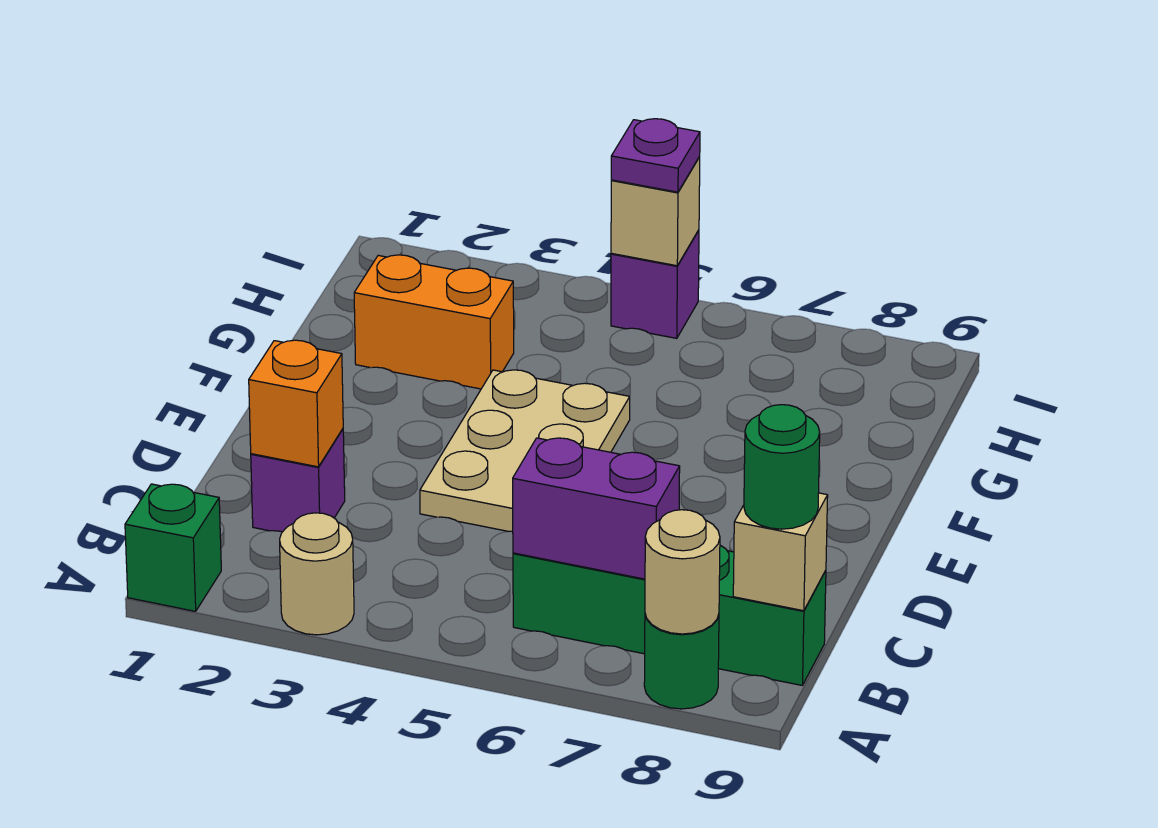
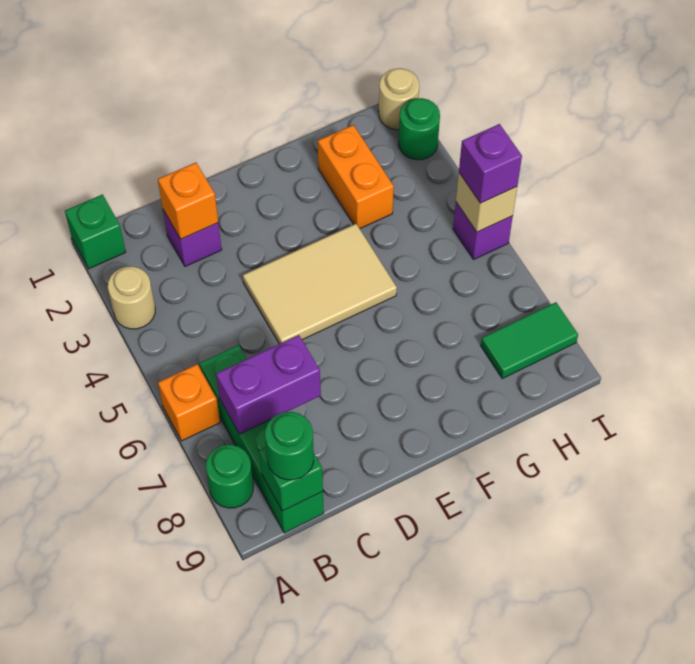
none -> orange 1x1 brick [158,364,220,441]
tan 1x1 round brick [645,510,720,634] -> tan 1x1 round brick moved to [379,68,419,130]
purple 1x2 brick [513,438,680,579] -> purple 1x2 brick turned to [216,335,321,434]
tan 1x1 brick [733,493,828,611] -> green 1x1 brick [259,447,323,511]
tan 2x3 plate [420,370,630,531] -> tan 2x3 tile [243,224,397,344]
none -> green 1x2 tile [481,302,578,378]
none -> green 1x1 round brick [399,98,440,160]
purple 1x1 plate [611,119,700,192] -> purple 1x1 brick [459,124,522,203]

